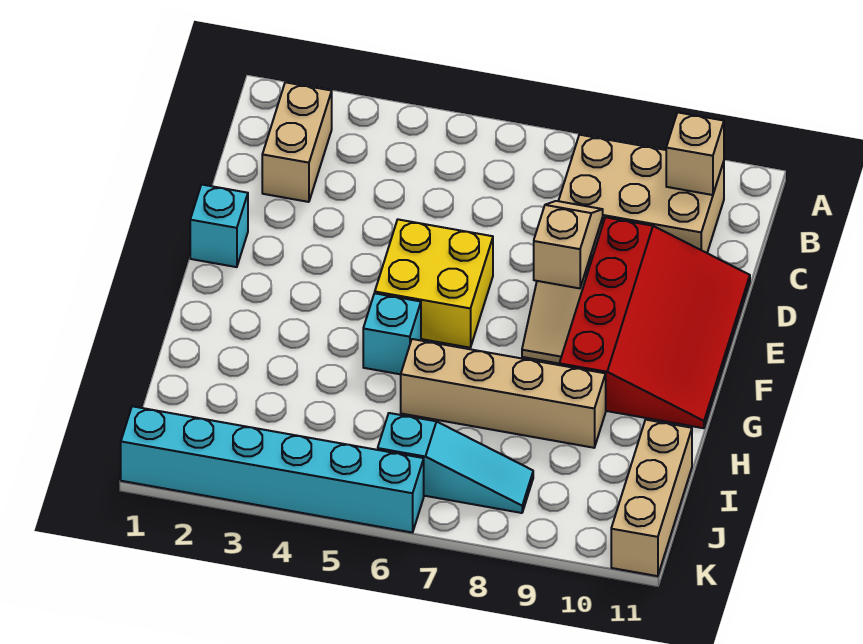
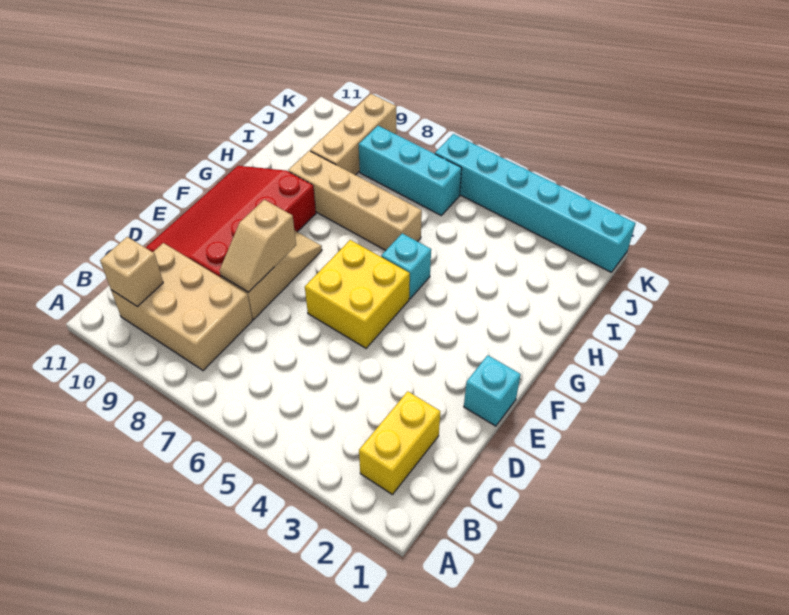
tan 1x2 brick [262,82,332,202] -> yellow 1x2 brick [359,391,440,494]
tan 1x3 brick [611,420,692,576] -> tan 1x3 brick moved to [310,94,396,175]
cyan 1x3 slope [378,413,533,513] -> cyan 1x3 brick [359,126,462,215]

